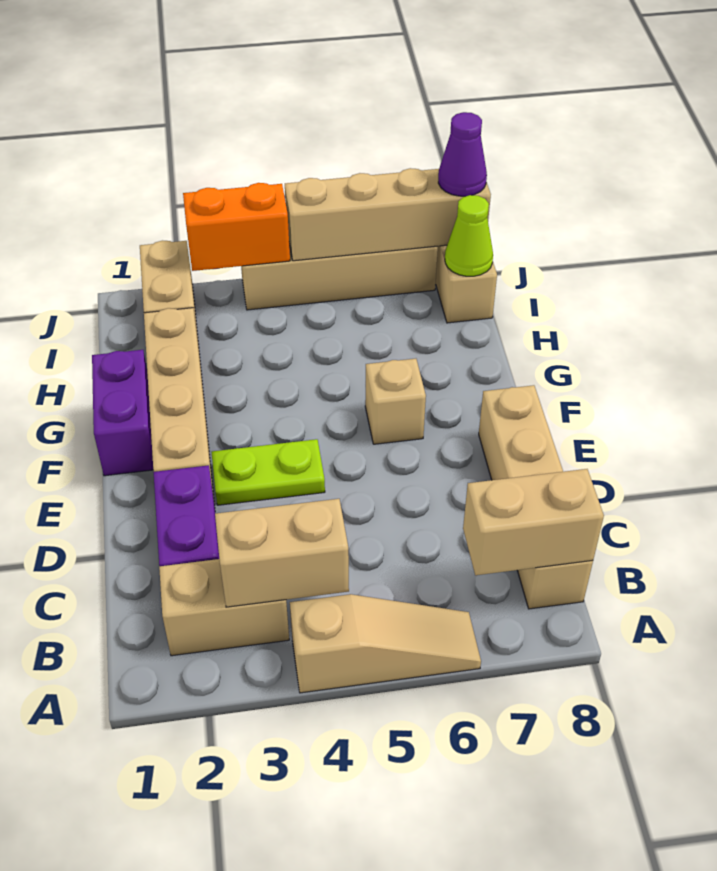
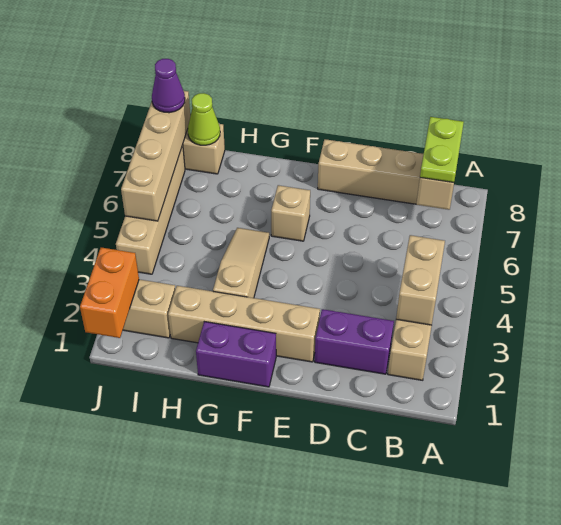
tan 1x3 slope [290,594,481,693] -> tan 1x3 slope moved to [213,228,269,298]
lime 1x2 plate [211,439,325,505] -> lime 1x2 plate moved to [420,117,464,182]
orange 1x2 brick [183,183,290,271] -> orange 1x2 brick moved to [80,248,139,338]

